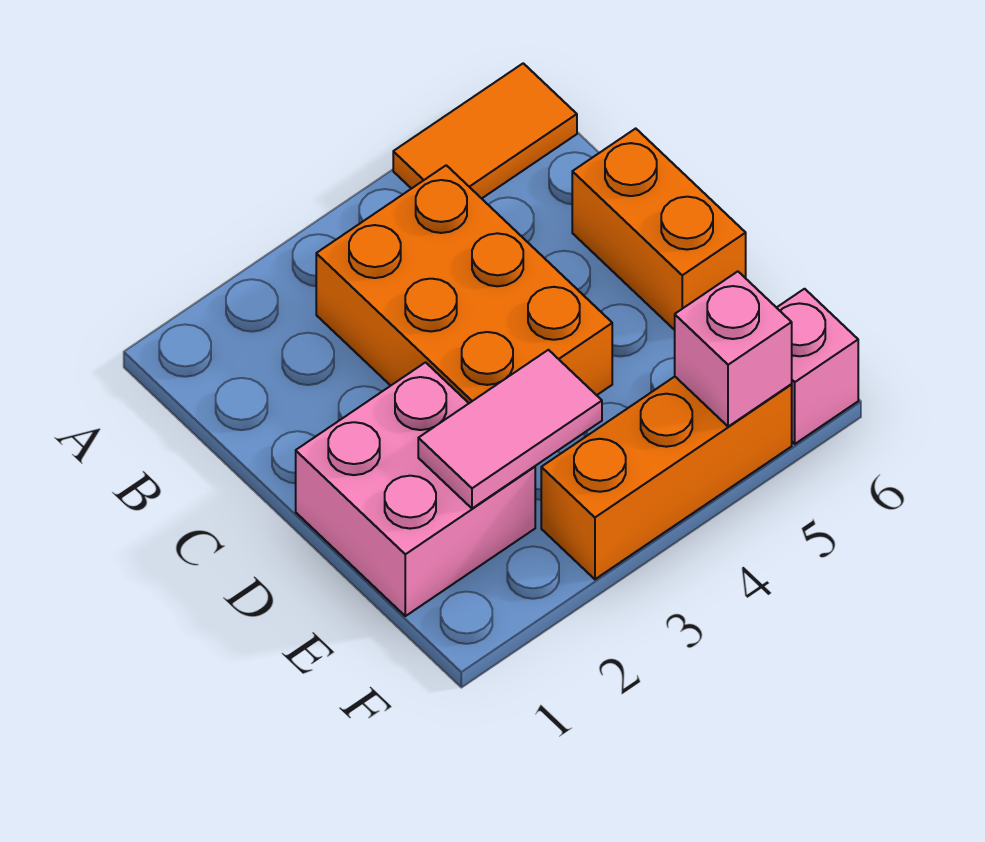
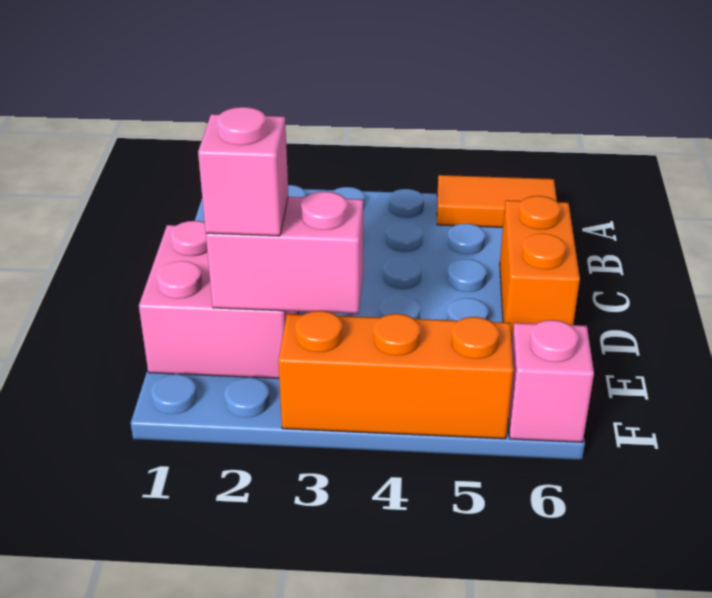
orange 2x3 brick [316,165,612,403] -> none
pink 1x2 tile [418,350,602,508] -> pink 1x2 brick [206,191,363,314]
pink 1x1 brick [675,271,792,427] -> pink 1x1 brick moved to [198,107,288,236]

